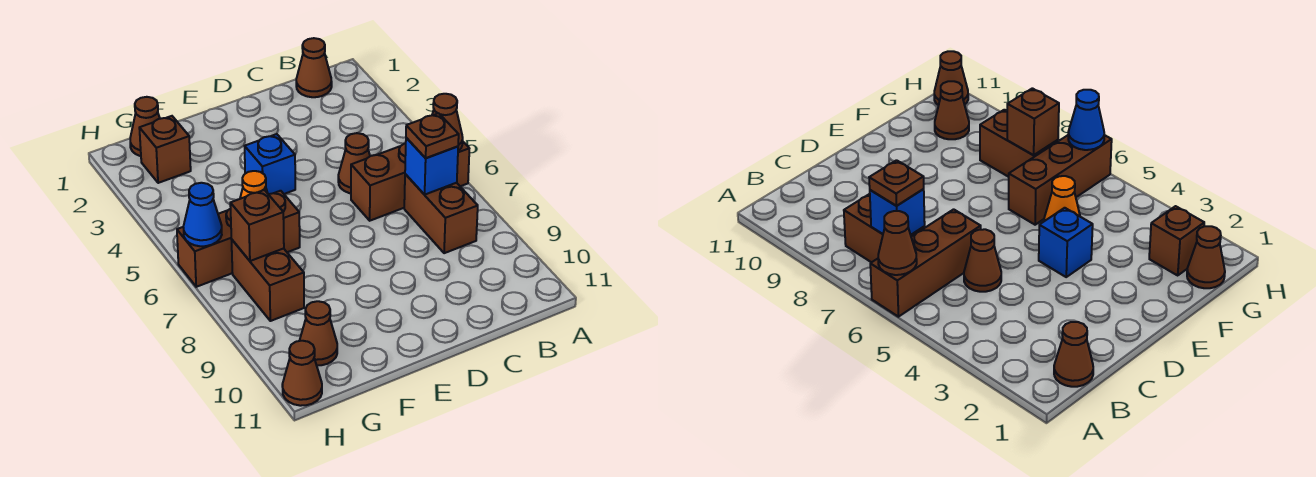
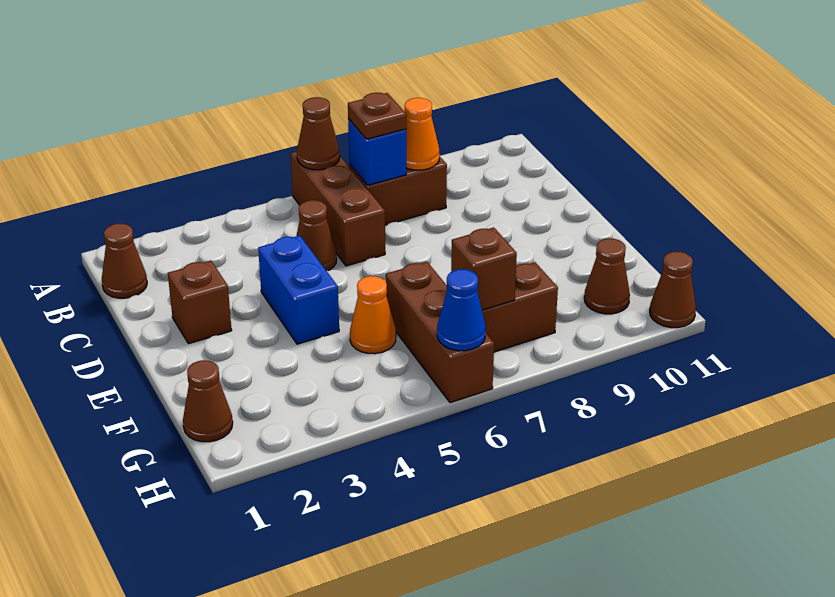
none -> orange 1x1 cone [405,98,439,170]
blue 1x1 brick [245,134,295,194] -> blue 1x2 brick [258,236,339,344]
brown 1x1 brick [139,116,191,183] -> brown 1x1 brick moved to [168,261,232,344]

